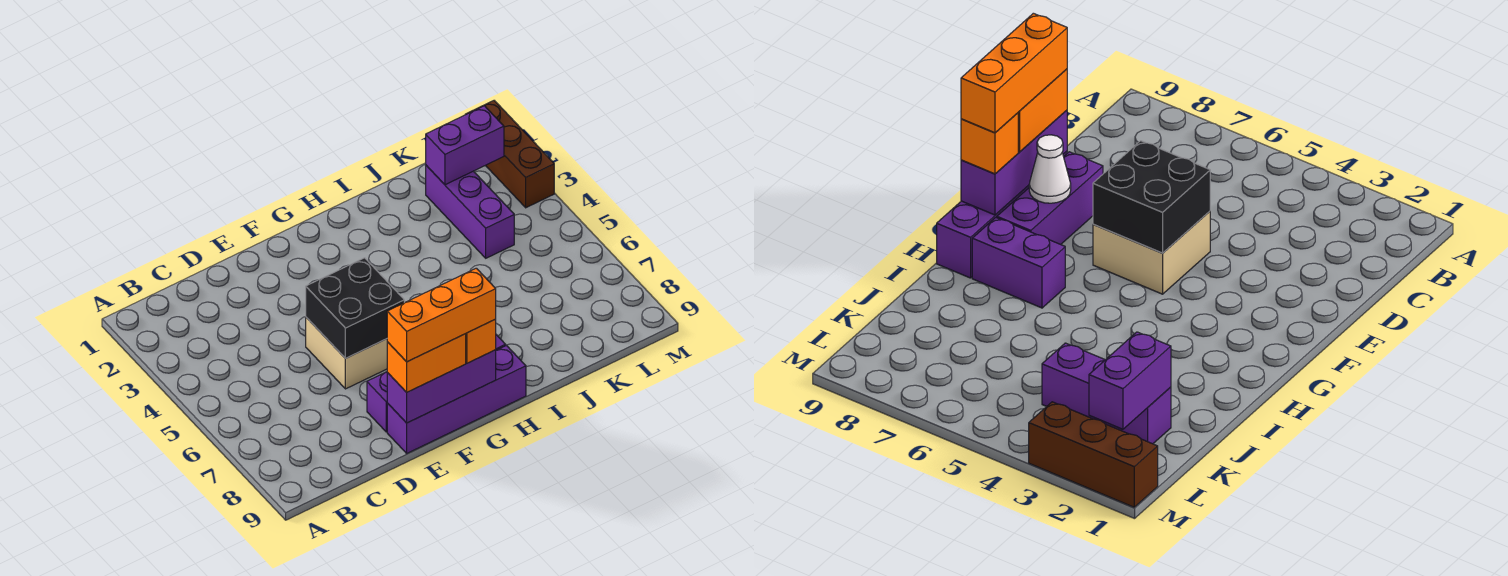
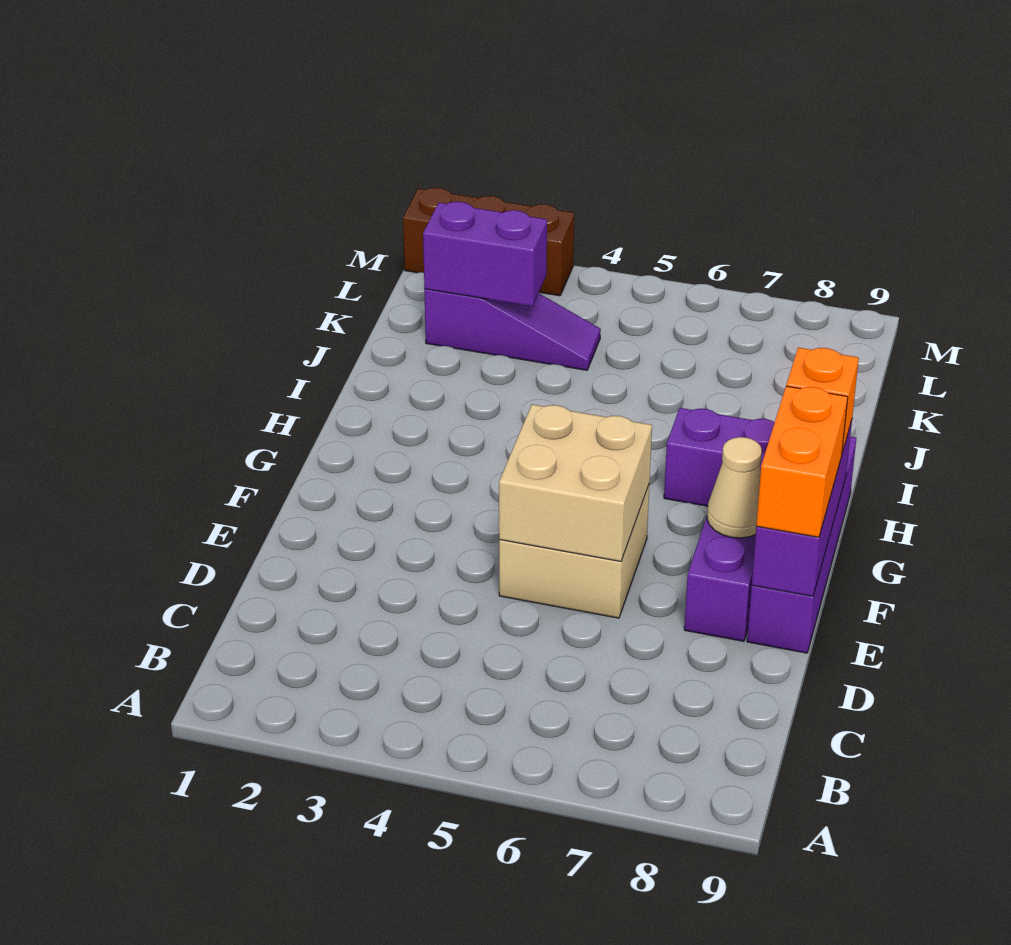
black 2x2 brick [306,258,404,358] -> tan 2x2 brick [499,404,652,561]
orange 1x3 brick [387,268,496,362] -> none
white 1x1 cone [1029,135,1071,203] -> tan 1x1 cone [707,437,762,538]
purple 1x3 brick [426,165,514,258] -> purple 1x3 slope [424,289,601,370]
purple 1x2 brick [426,106,504,185] -> purple 1x2 brick turned to [423,202,547,306]

